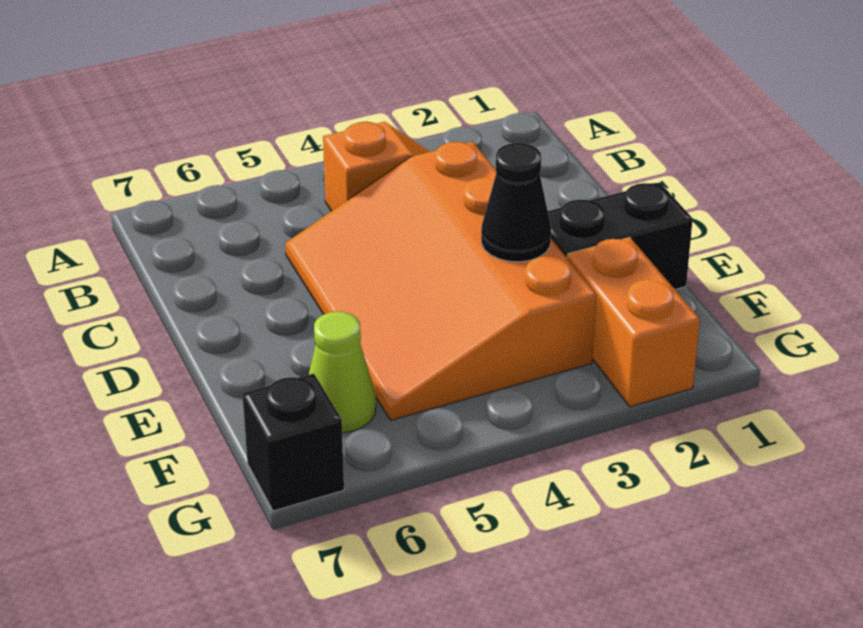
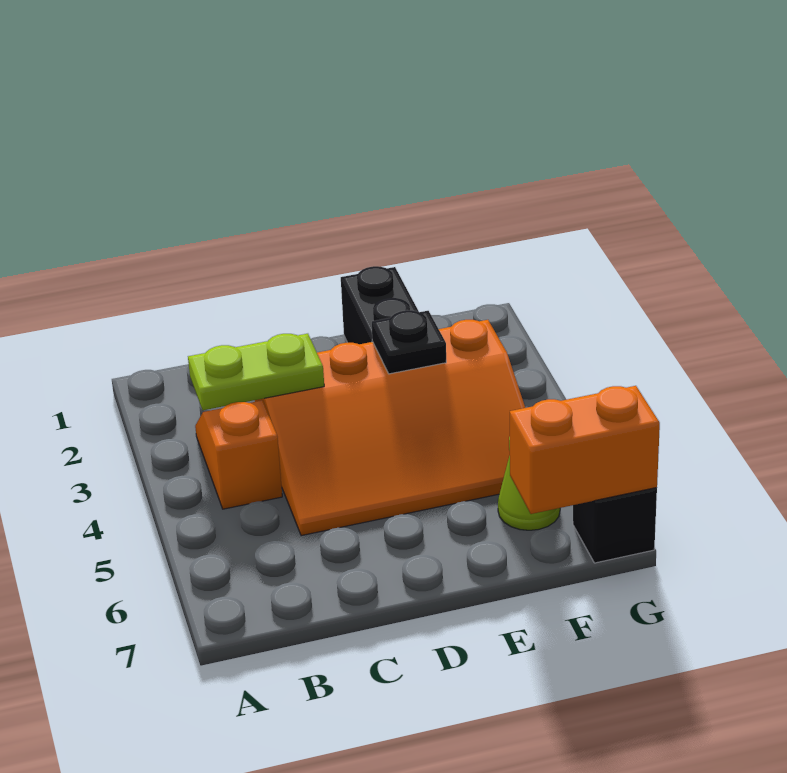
none -> lime 1x2 plate [188,334,324,410]
black 1x1 cone [481,143,551,262] -> black 1x1 plate [372,310,446,374]
orange 1x2 brick [567,237,700,407] -> orange 1x2 brick moved to [510,386,660,514]

